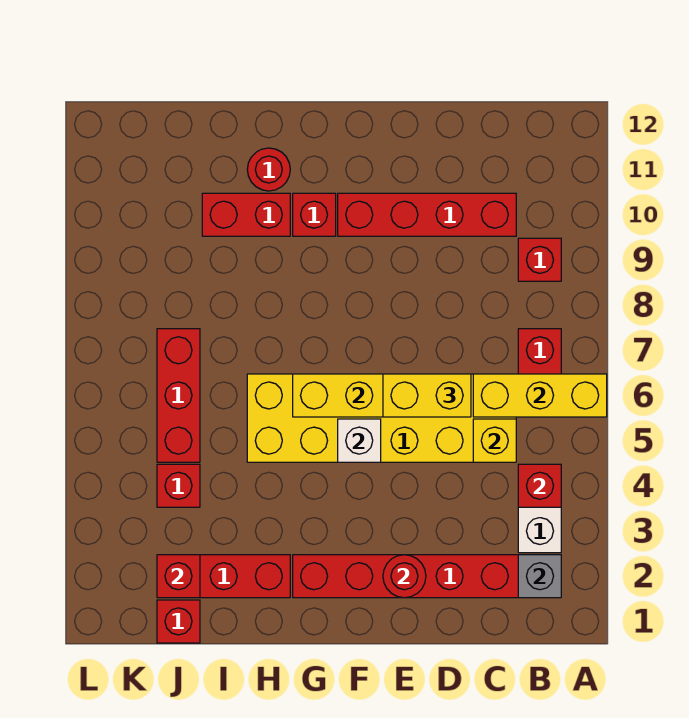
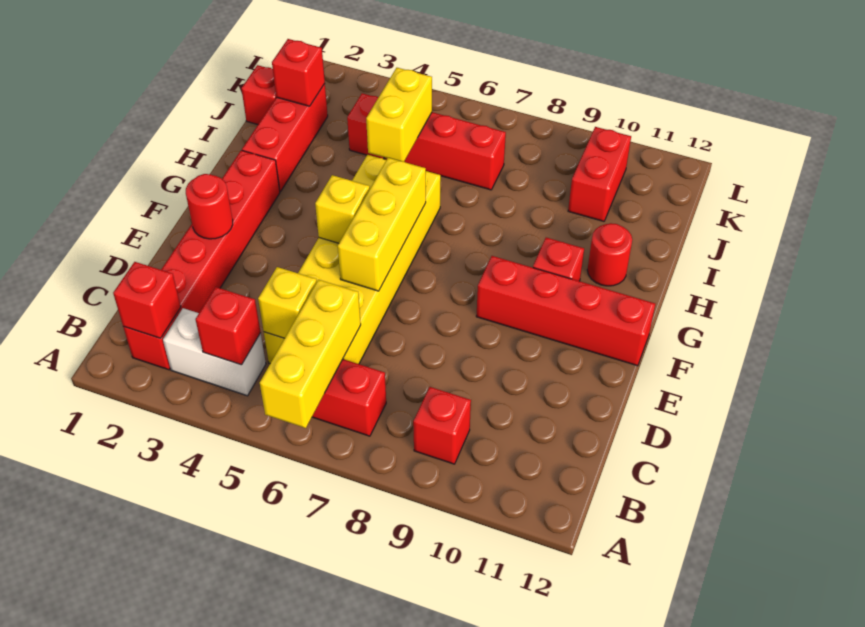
grey 1x1 brick [518,555,561,598] -> red 1x1 brick [113,262,181,338]
red 1x4 brick [338,193,516,236] -> red 1x4 brick turned to [476,256,655,366]
yellow 1x2 brick [383,374,471,417] -> yellow 1x2 brick moved to [366,68,432,161]
white 1x1 brick [338,419,381,462] -> yellow 1x1 brick [315,175,370,243]
red 1x2 brick [202,193,290,236] -> red 1x2 brick moved to [568,127,631,221]

